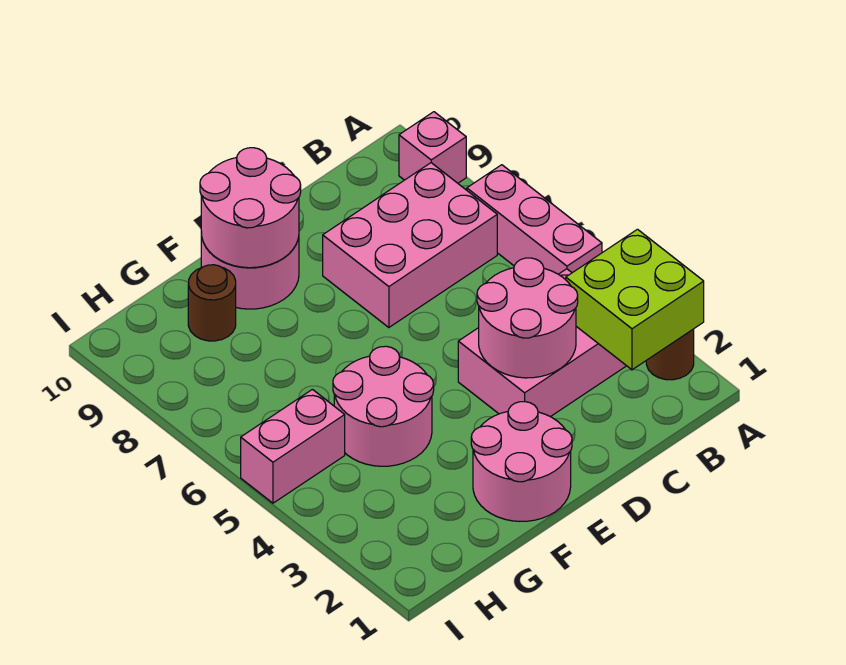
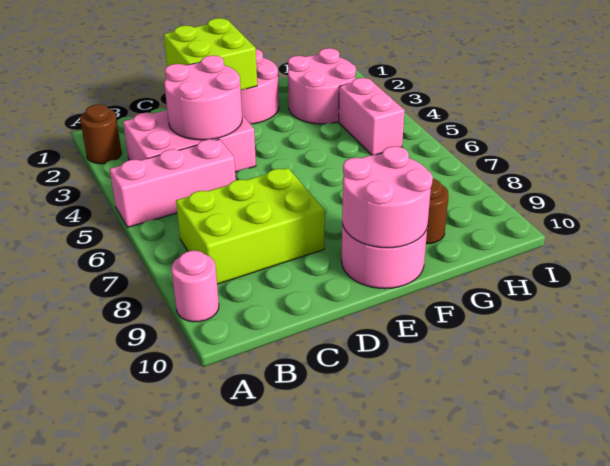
lime 2x2 brick [566,229,704,370] -> lime 2x2 brick moved to [164,18,257,90]
pink 1x3 brick [467,165,602,274] -> pink 1x3 brick turned to [110,139,236,227]
pink 1x1 brick [399,112,466,183] -> pink 1x1 round brick [171,251,219,322]
pink 2x3 brick [323,163,497,328] -> lime 2x3 brick [176,168,325,284]
pink 2x2 round brick [333,346,434,466] -> pink 2x2 round brick moved to [288,48,356,124]
pink 1x2 brick [241,389,345,503] -> pink 1x2 brick turned to [339,78,405,155]

